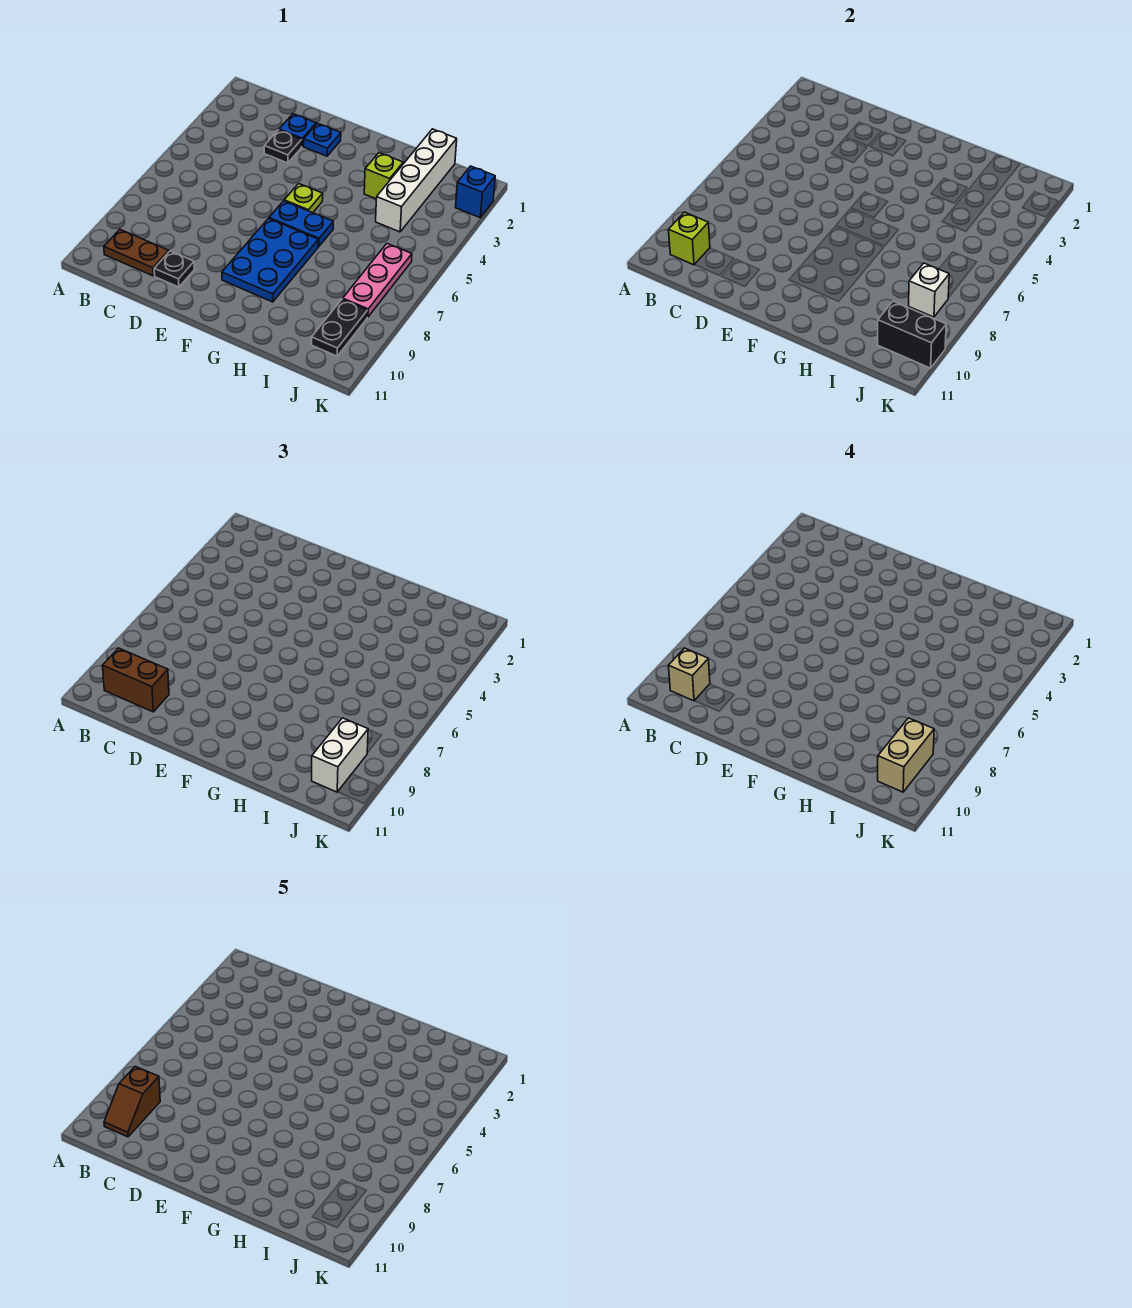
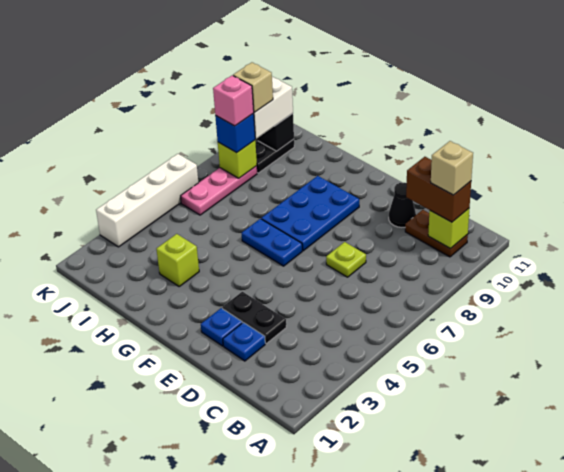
brown 1x2 slope [104,1066,160,1137] -> none
black 1x1 plate [264,130,302,163] -> black 1x2 plate [222,292,286,343]
black 1x1 plate [154,251,194,287] -> black 1x1 cone [389,183,416,227]
lime 1x1 plate [284,184,323,213] -> lime 1x1 plate moved to [326,242,366,277]
white 1x4 brick [376,129,457,232] -> white 1x4 brick moved to [96,154,199,247]
white 1x1 brick [909,263,949,317] -> lime 1x1 brick [218,140,257,178]
none -> pink 1x1 brick [213,75,254,126]
tan 1x2 brick [878,718,934,792] -> tan 1x1 brick [233,62,273,112]
blue 1x1 brick [456,166,495,217] -> blue 1x1 brick moved to [215,114,255,153]

